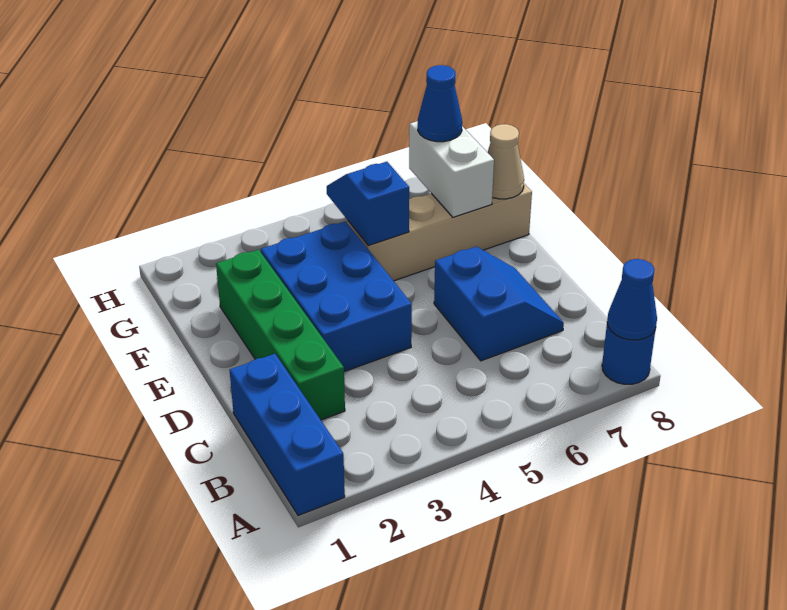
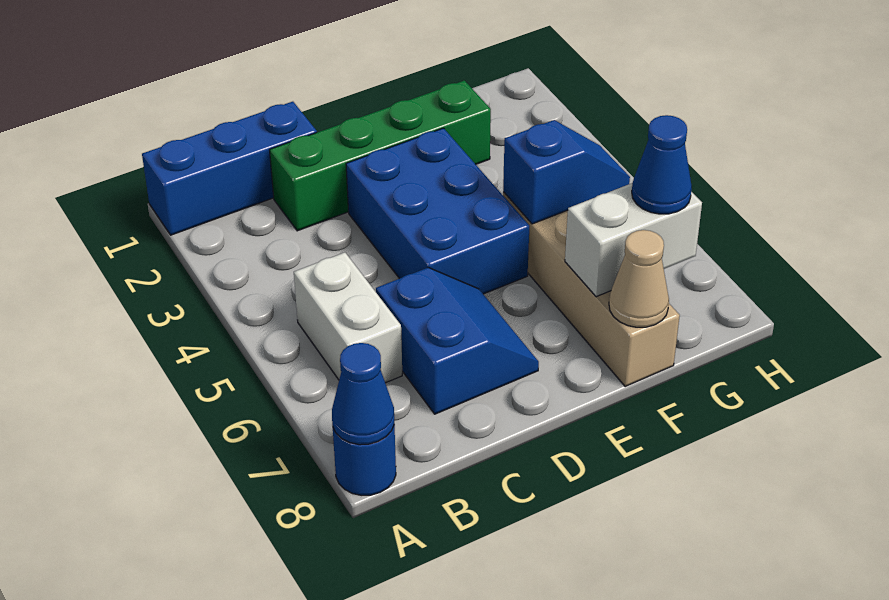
none -> white 1x2 brick [294,252,402,383]
blue 2x2 slope [434,247,564,361] -> blue 2x2 slope turned to [376,268,539,414]
blue 2x3 brick [261,221,412,372] -> blue 2x3 brick turned to [346,128,529,294]

